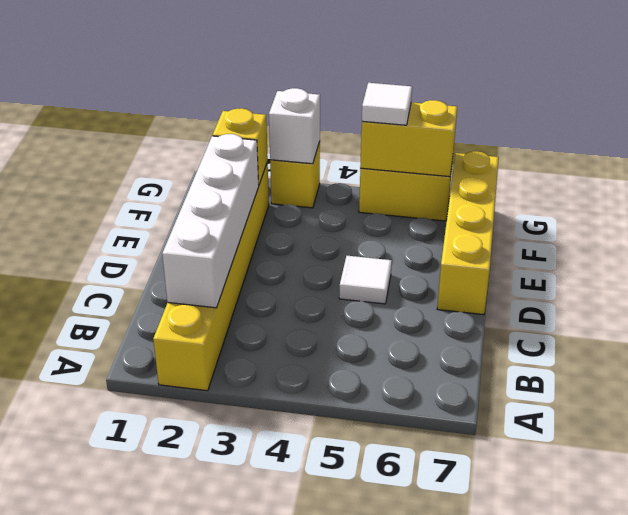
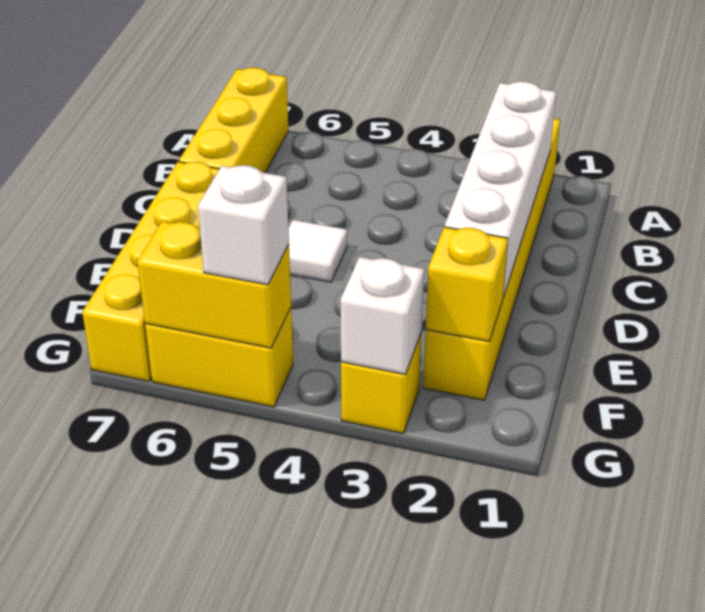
none -> yellow 1x3 brick [179,68,288,173]
white 1x1 tile [362,83,412,125] -> white 1x1 brick [198,165,289,285]

